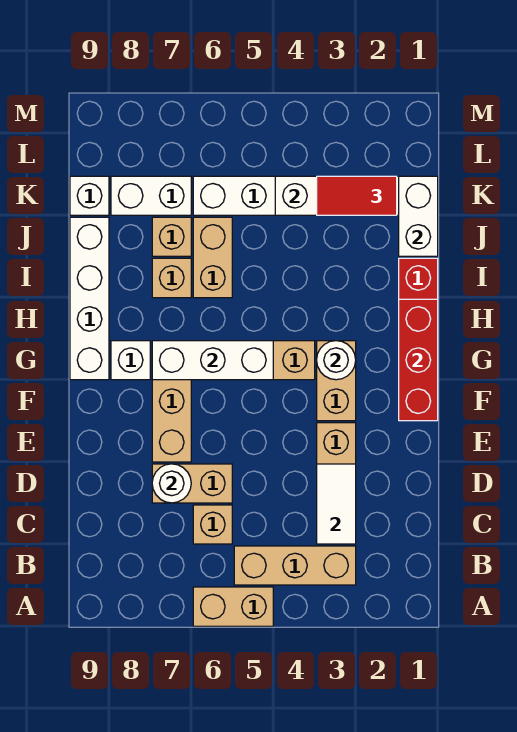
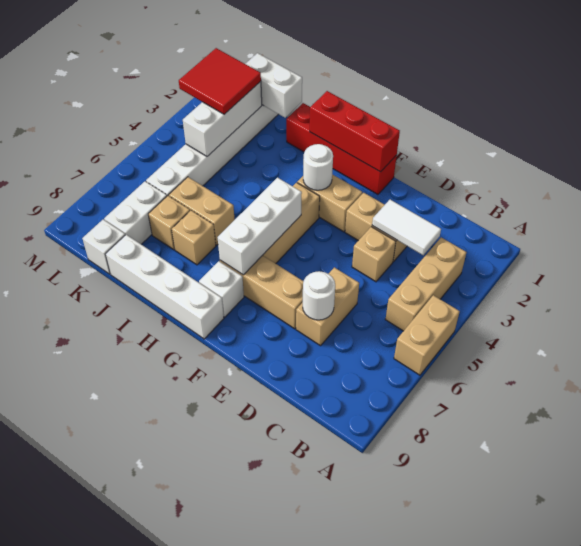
tan 1x1 brick [193,505,232,544] -> tan 1x1 brick moved to [352,227,396,282]
red 1x2 tile [317,176,397,215] -> red 2x2 tile [179,48,261,114]

